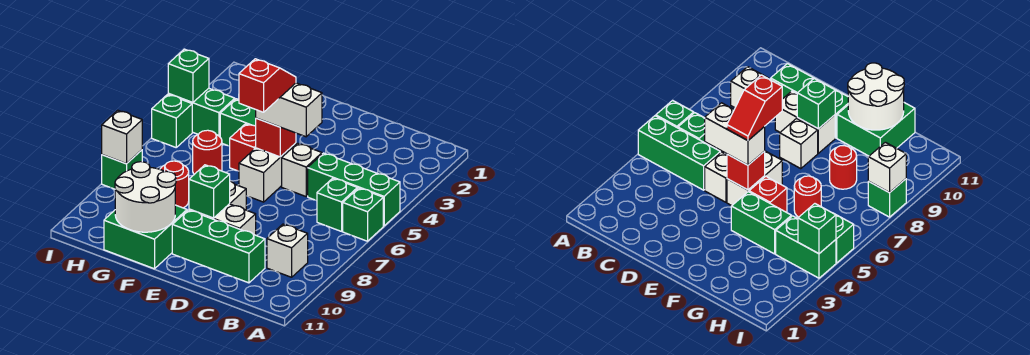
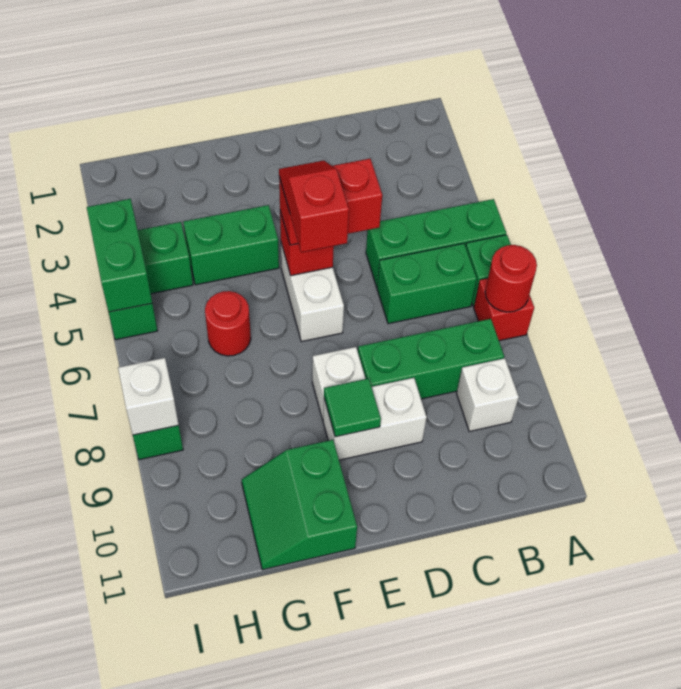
green 1x1 brick [317,178,357,231] -> green 1x2 brick [377,243,477,324]
green 1x3 brick [172,210,265,283] -> green 1x3 brick moved to [358,319,504,399]
white 1x1 brick [282,143,322,196] -> none
white 1x2 brick [256,83,322,137] -> red 1x2 brick [279,158,382,245]
green 1x1 brick [189,165,230,218] -> green 1x1 tile [324,378,381,437]
red 1x1 brick [230,124,256,171] -> red 1x1 brick moved to [474,278,534,341]
green 2x2 brick [104,205,187,269] -> green 2x2 slope [242,440,357,570]
white 2x2 round brick [115,162,176,232] -> none
red 1x1 round brick [160,161,189,208] -> red 1x1 round brick moved to [485,245,537,312]
green 1x1 brick [168,49,209,103] -> green 1x2 brick [87,199,152,312]

